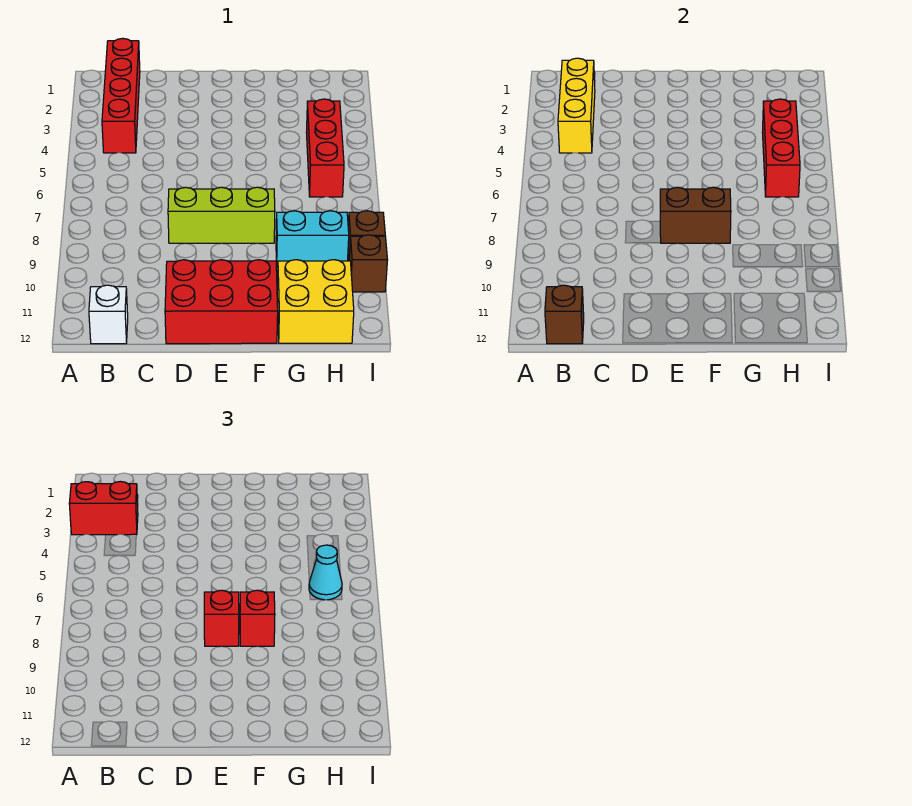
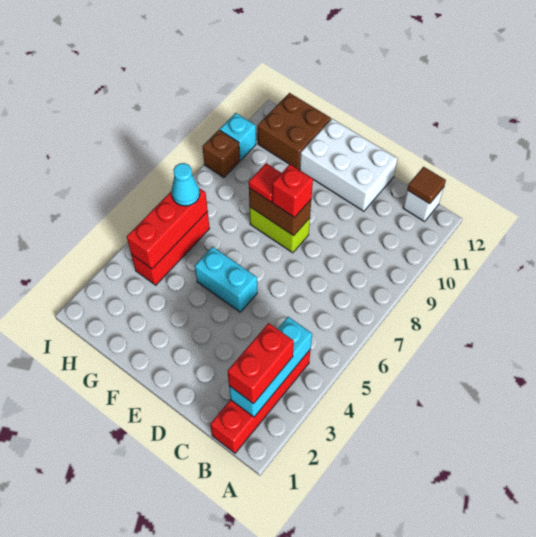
red 1x2 brick [69,481,138,535] -> red 1x2 brick turned to [228,323,294,404]
yellow 1x3 brick [558,58,595,153] -> cyan 1x3 brick [229,317,312,417]
brown 1x1 brick [545,285,584,344] -> brown 1x1 tile [407,167,446,204]
lime 1x3 brick [168,187,275,243] -> lime 1x2 brick [250,207,310,253]
red 2x3 brick [165,260,278,344] -> white 2x3 brick [300,119,398,211]
red 1x1 brick [240,590,275,646] -> red 1x1 tile [249,163,281,202]
cyan 1x2 brick [276,211,349,267] -> cyan 1x2 brick moved to [195,247,257,312]
yellow 2x2 brick [277,260,354,343] -> brown 2x2 brick [258,93,331,170]
brown 1x1 brick [349,235,387,292] -> cyan 1x1 brick [220,113,256,160]

